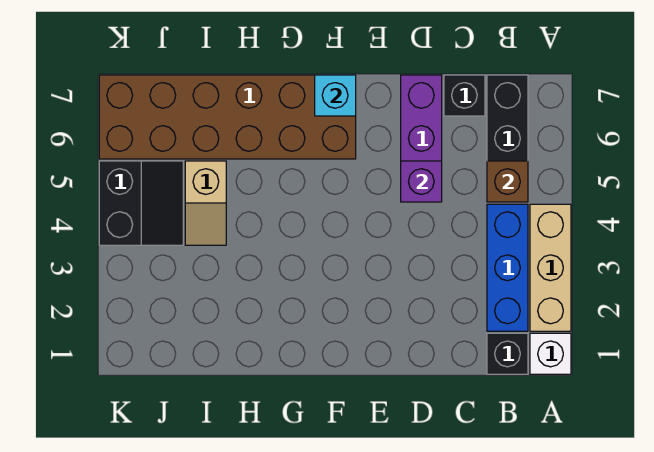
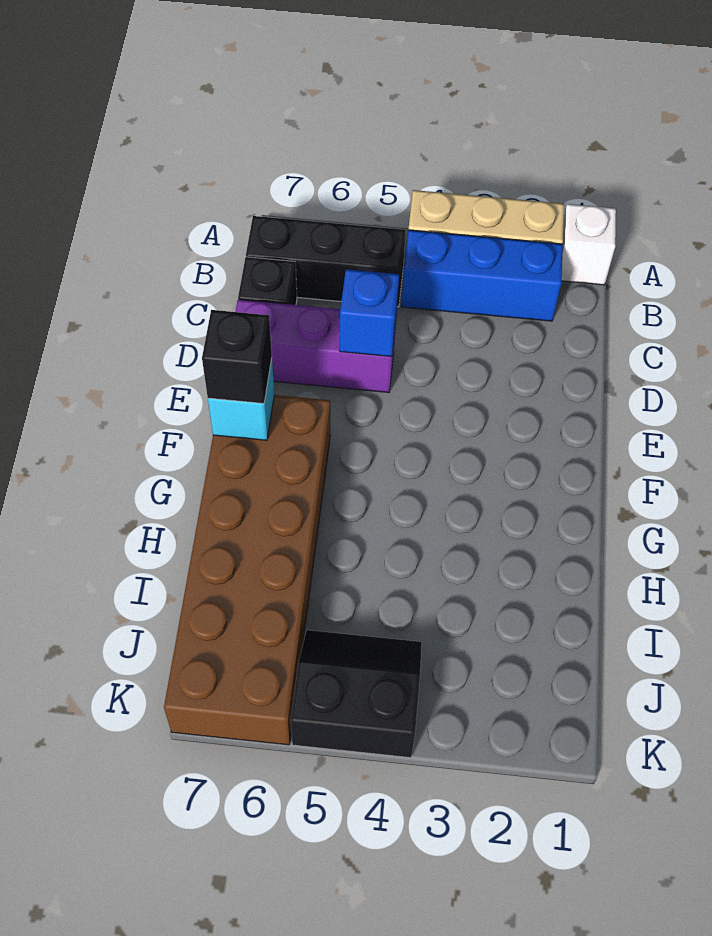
black 1x1 brick [487,333,528,374] -> black 1x1 brick moved to [202,310,272,403]
brown 1x1 brick [487,161,528,202] -> none
purple 1x1 brick [401,161,442,202] -> blue 1x1 brick [340,269,399,357]
tan 1x2 slope [185,161,226,245] -> none

